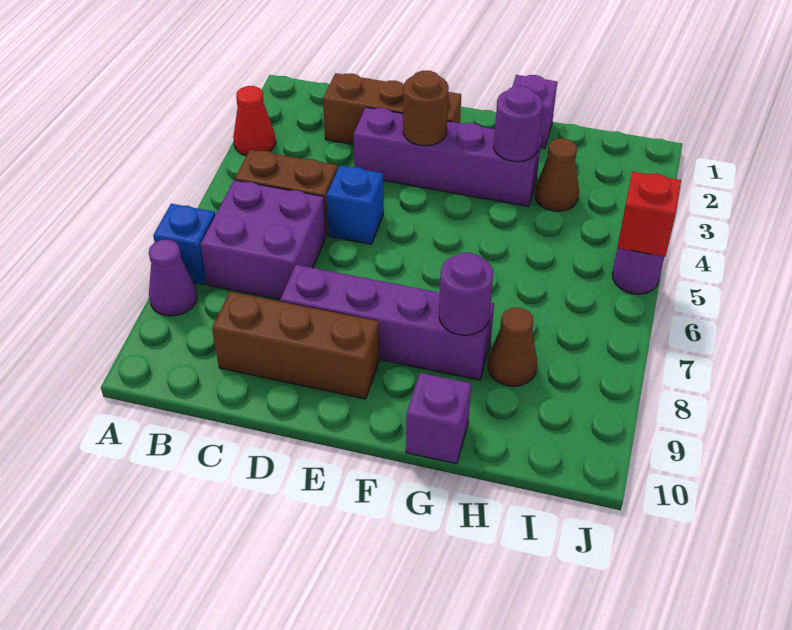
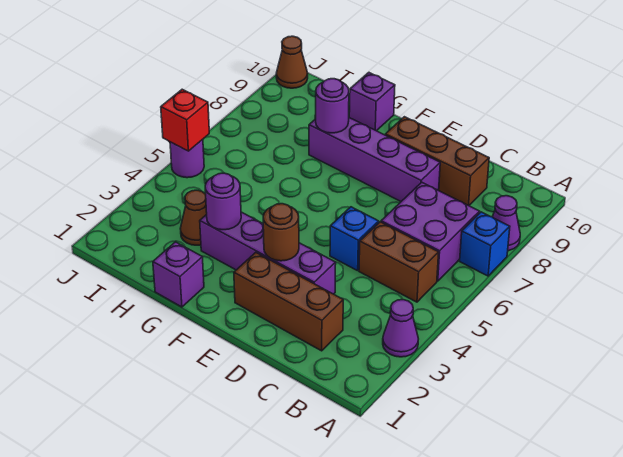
red 1x1 cone [233,86,276,156] -> purple 1x1 cone [383,300,418,357]
brown 1x1 cone [488,308,537,386] -> brown 1x1 cone moved to [276,36,308,88]

